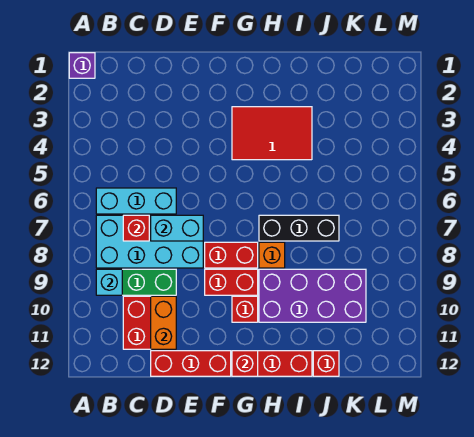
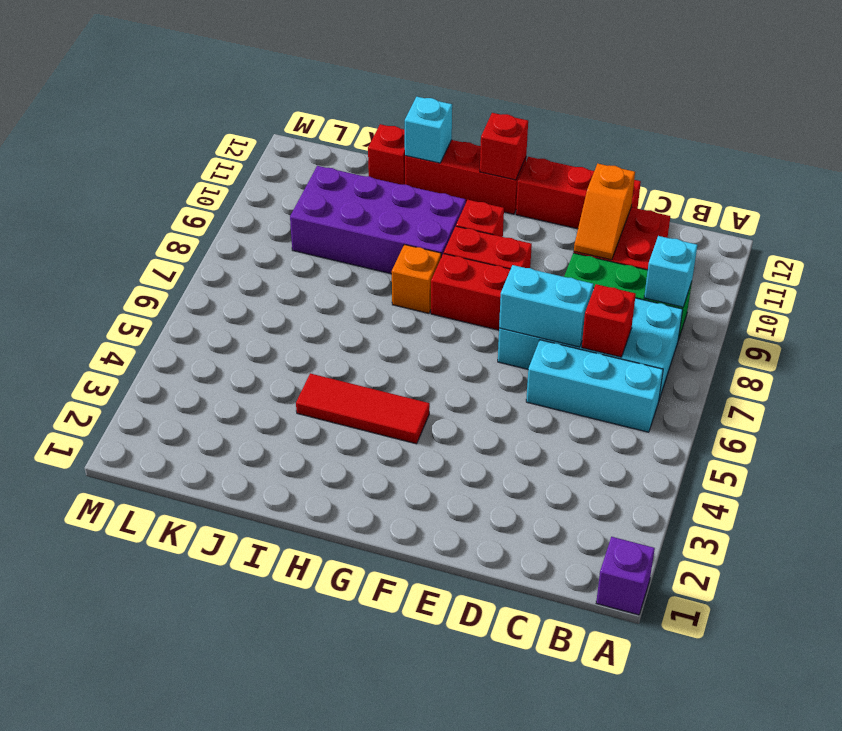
orange 1x2 brick [151,296,176,349] -> orange 1x2 slope [574,164,635,260]
red 2x3 tile [232,107,312,160] -> red 1x3 tile [296,373,430,444]
black 1x3 brick [259,215,339,241] -> none
none -> cyan 1x1 brick [405,97,452,163]

